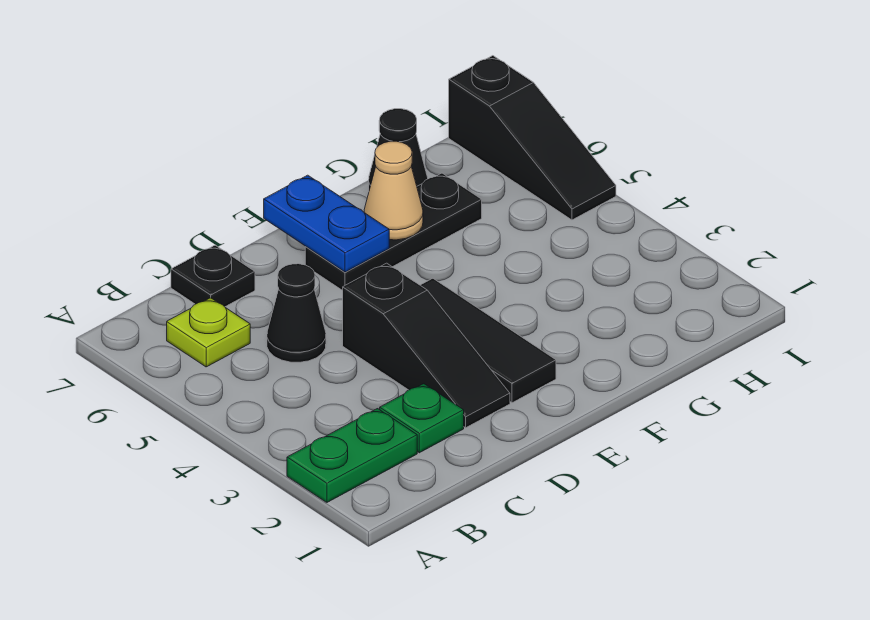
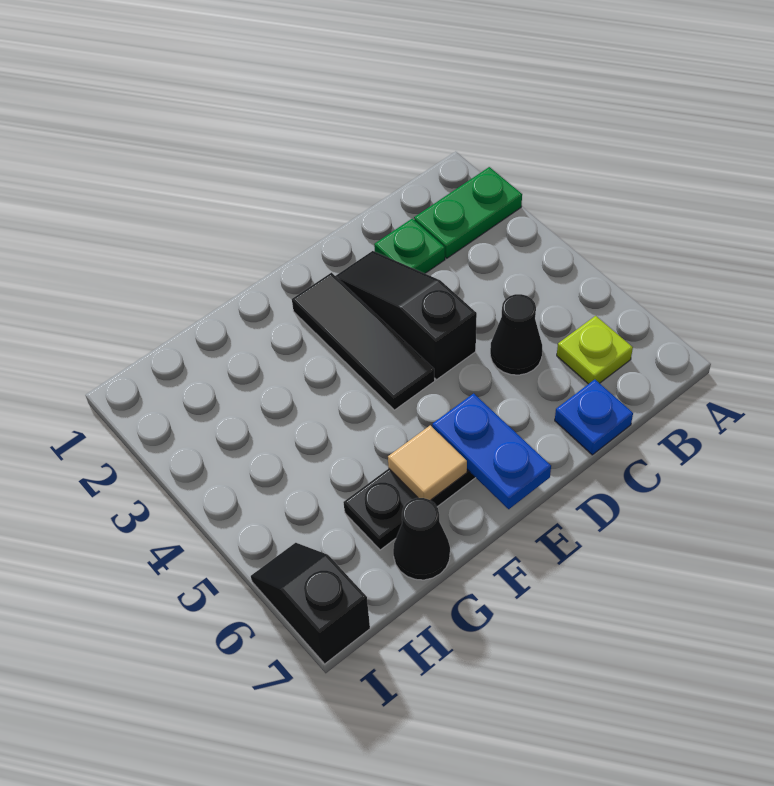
black 1x1 plate [171,245,255,307] -> blue 1x1 plate [555,379,633,455]
tan 1x1 cone [364,141,423,240] -> tan 1x1 tile [388,425,467,500]
black 1x3 slope [449,56,616,220] -> black 1x2 slope [251,543,370,664]

